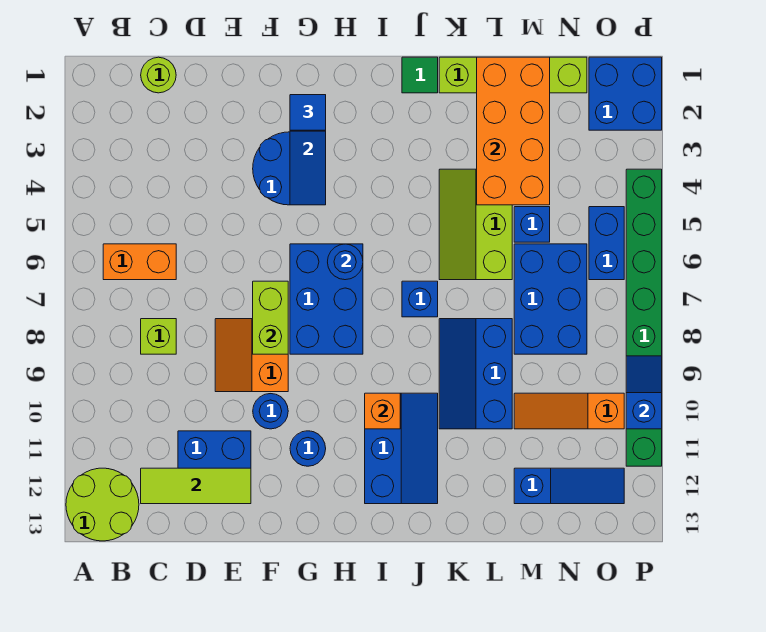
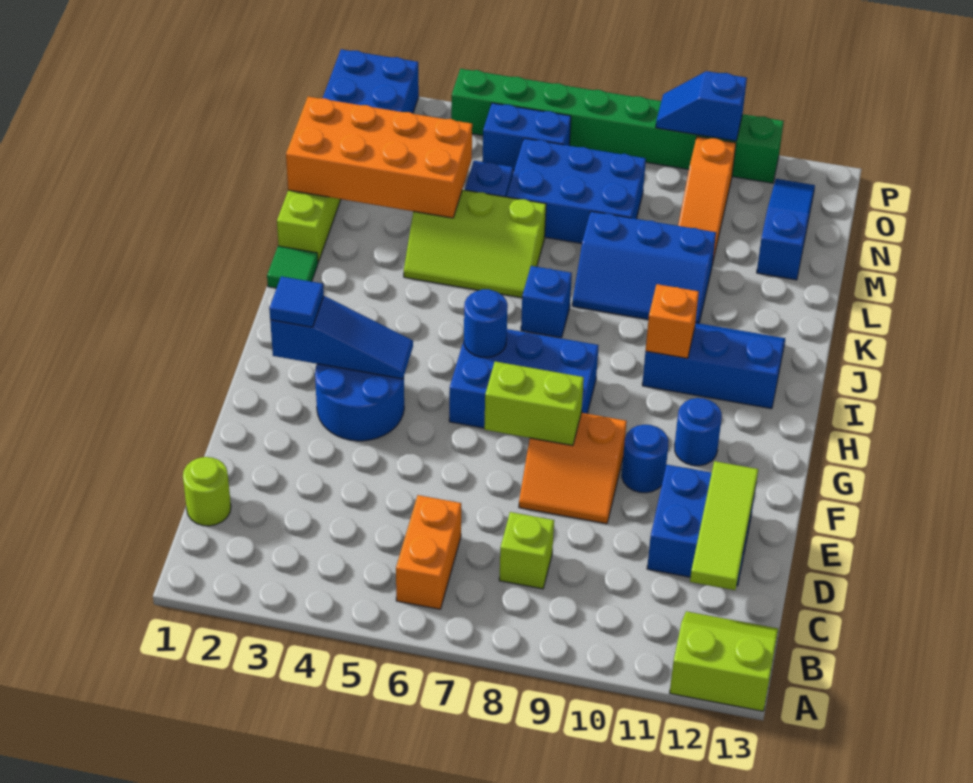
lime 2x2 round brick [66,468,139,541] -> lime 2x2 slope [670,611,778,711]

